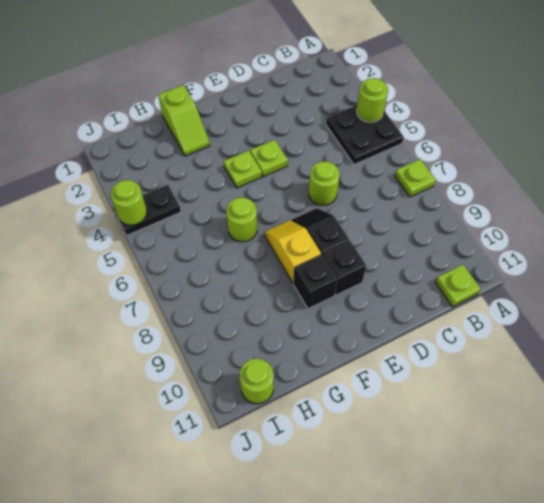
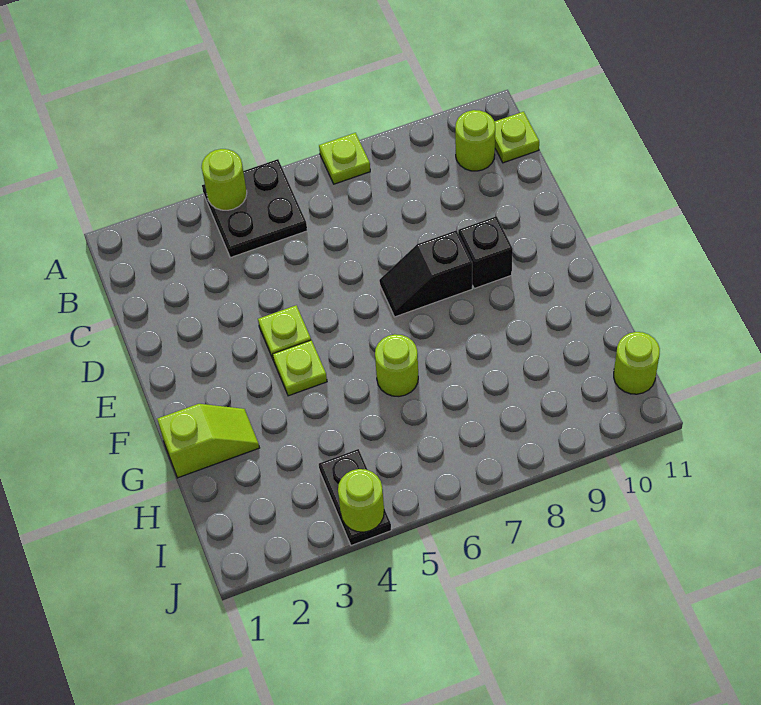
lime 1x1 round brick [309,162,340,205] -> lime 1x1 round brick moved to [455,110,495,171]
yellow 1x2 slope [264,220,321,283] -> none
black 1x1 brick [293,254,337,309] -> none

